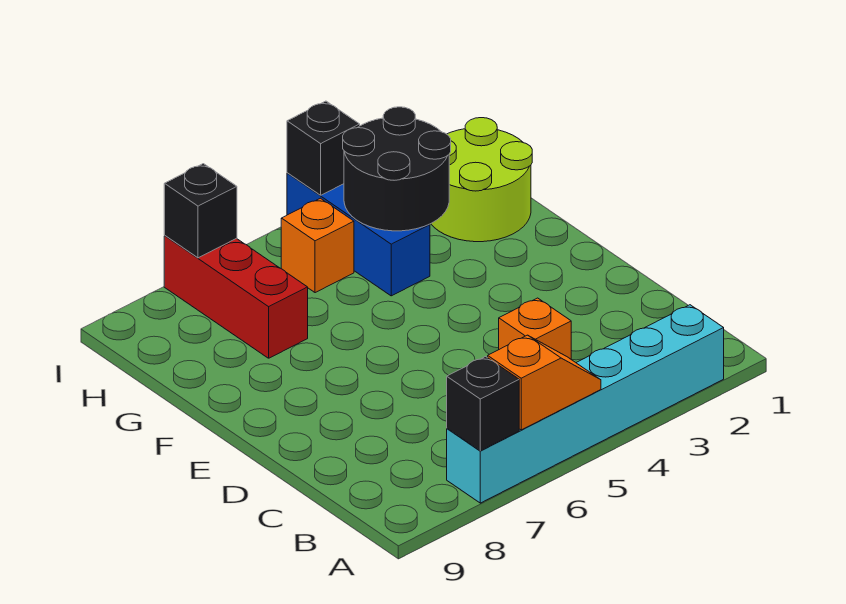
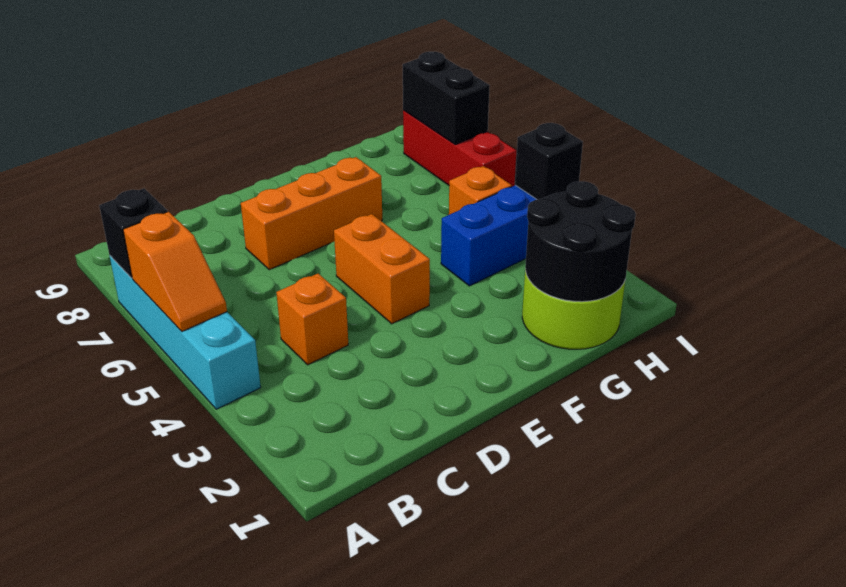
cyan 1x6 brick [447,305,724,503] -> cyan 1x4 brick [110,256,261,409]
none -> orange 1x3 brick [241,157,382,270]
none -> orange 1x2 brick [334,214,430,324]
black 2x2 round brick [343,107,451,231] -> black 2x2 round brick moved to [525,181,636,302]
red 1x3 brick [164,236,308,358] -> red 1x3 brick turned to [403,110,516,187]
black 1x1 brick [164,164,237,258] -> black 1x2 brick [403,52,490,144]

